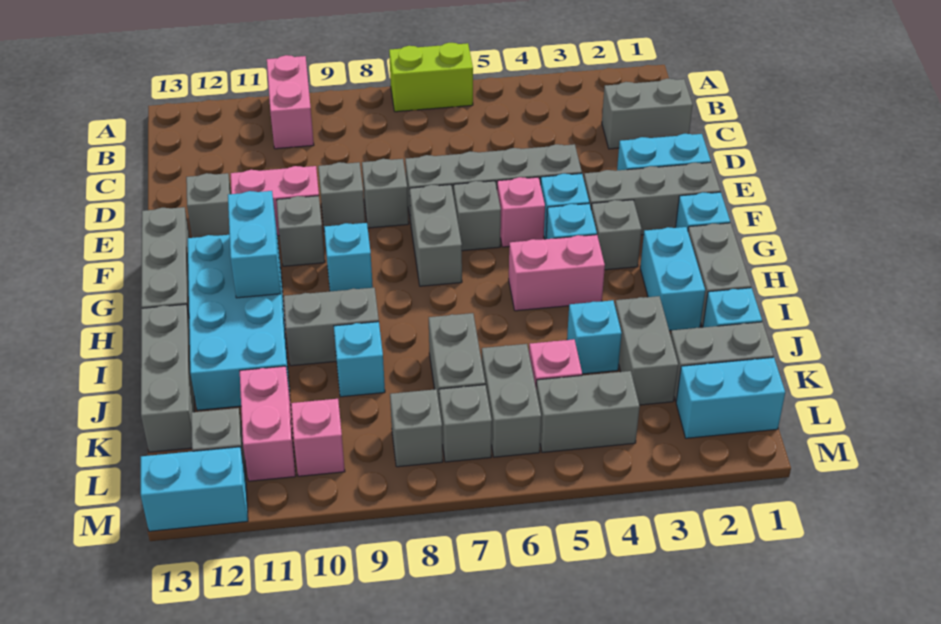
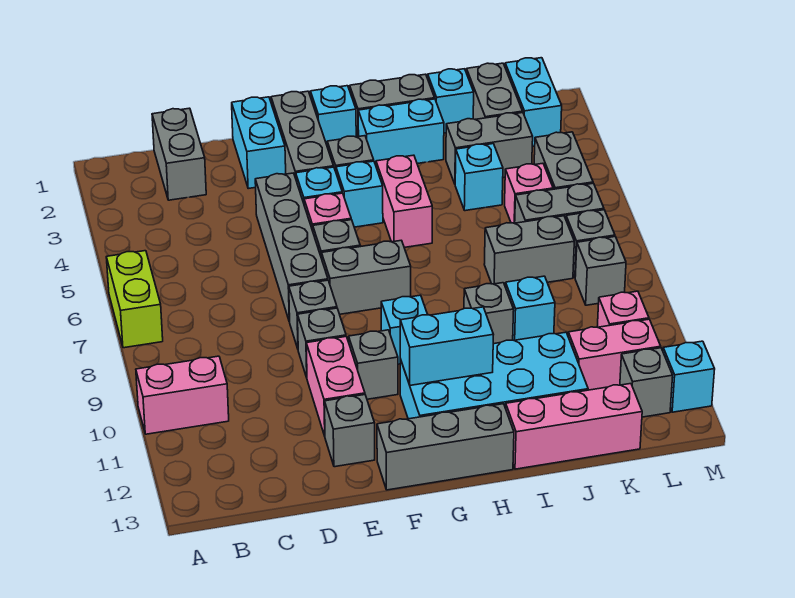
grey 1x2 brick [283,288,379,366] -> grey 1x1 brick [464,283,514,344]
grey 1x3 brick [141,304,195,452] -> pink 1x3 brick [506,384,642,469]
cyan 1x2 brick [141,447,248,531] -> cyan 1x1 brick [663,341,715,412]

